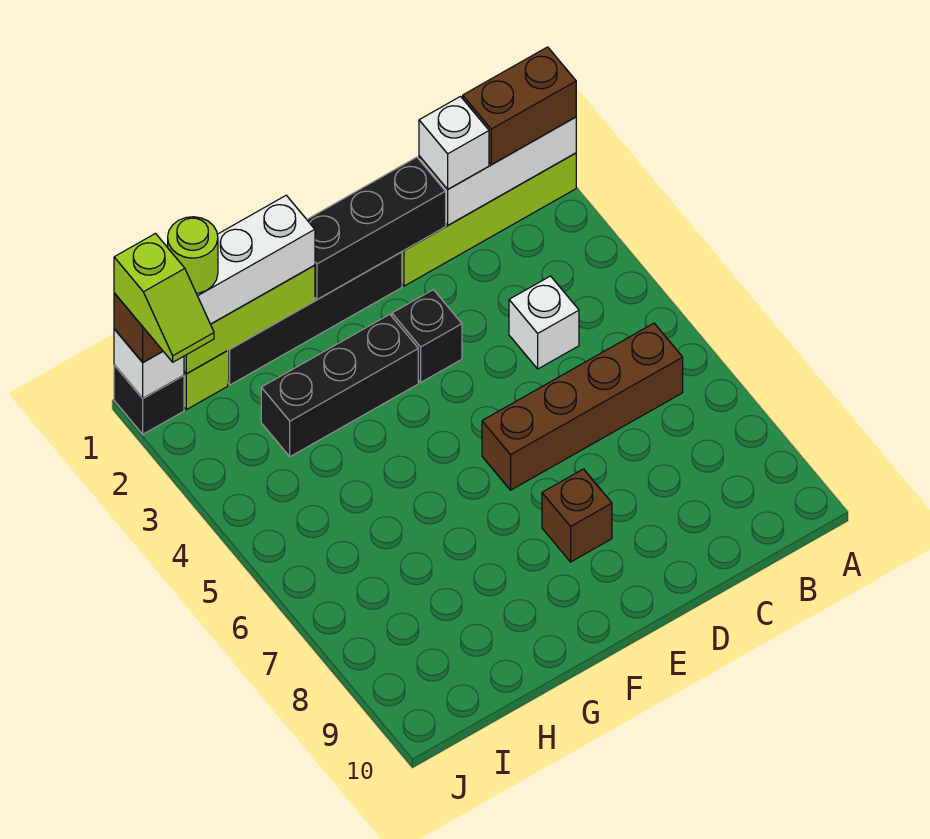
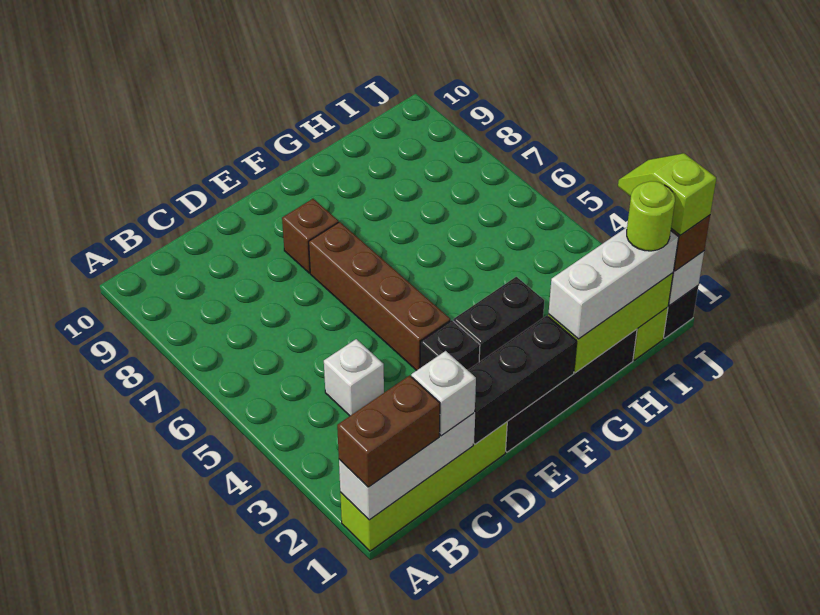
brown 1x4 brick [482,323,683,490] -> brown 1x4 brick turned to [309,222,450,370]
black 1x3 brick [261,314,418,457] -> black 1x2 brick [453,277,544,362]

